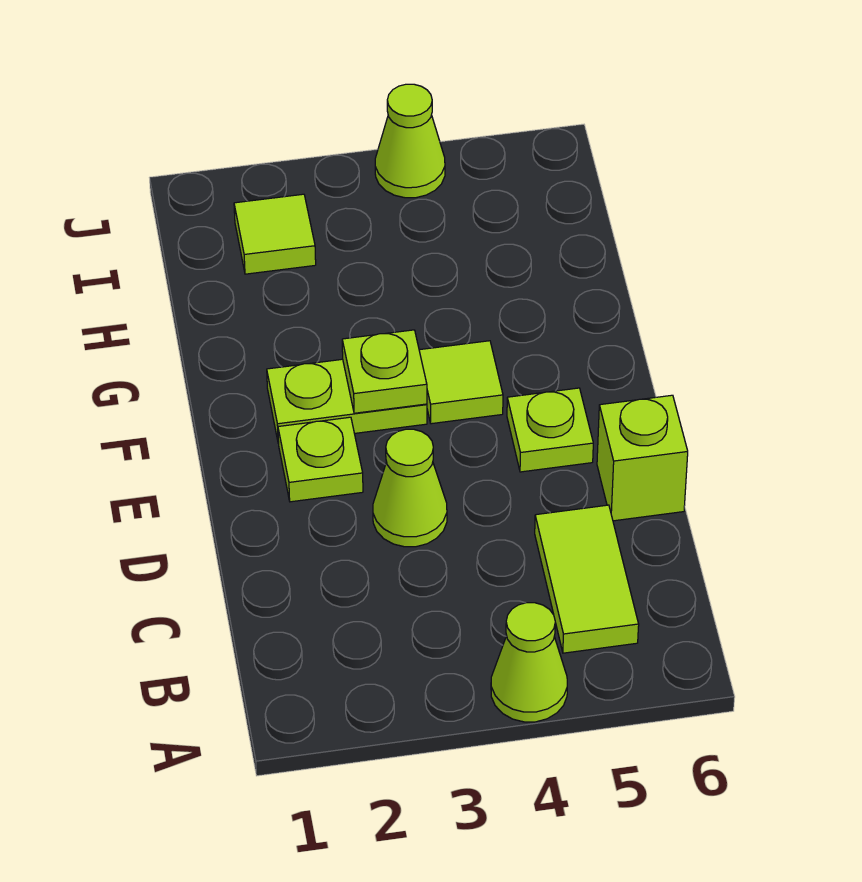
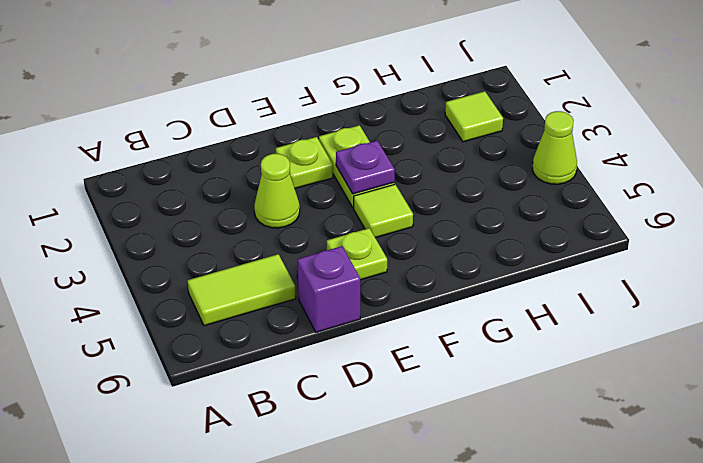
lime 1x1 cone [491,603,567,722] -> none
lime 1x1 brick [597,395,688,521] -> purple 1x1 brick [298,246,360,332]
lime 1x1 plate [342,330,427,413] -> purple 1x1 plate [336,140,395,194]

